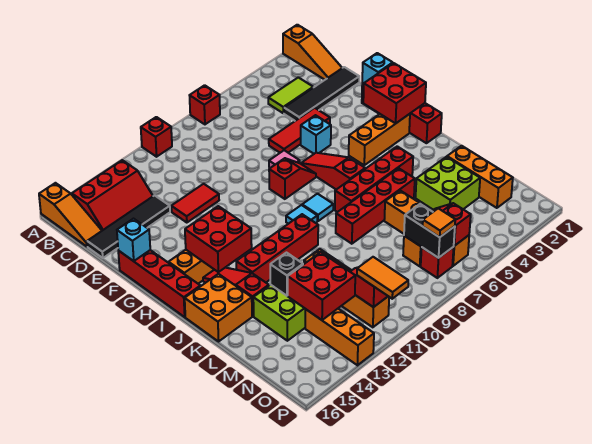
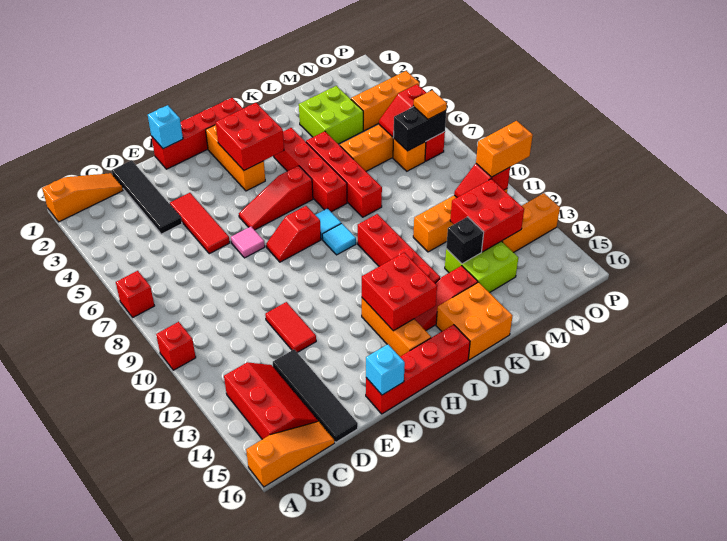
lime 1x2 tile [268,77,313,113] -> none
cyan 1x1 brick [301,115,331,154] -> none
red 2x2 brick [363,63,426,123] -> red 2x2 brick moved to [216,103,284,170]
red 1x2 slope [269,158,316,199] -> red 1x2 slope turned to [266,206,321,262]
orange 1x3 brick [447,146,513,208] -> orange 1x3 brick moved to [351,71,420,131]
orange 1x2 tile [357,257,408,299] -> orange 1x2 brick [476,121,533,177]

